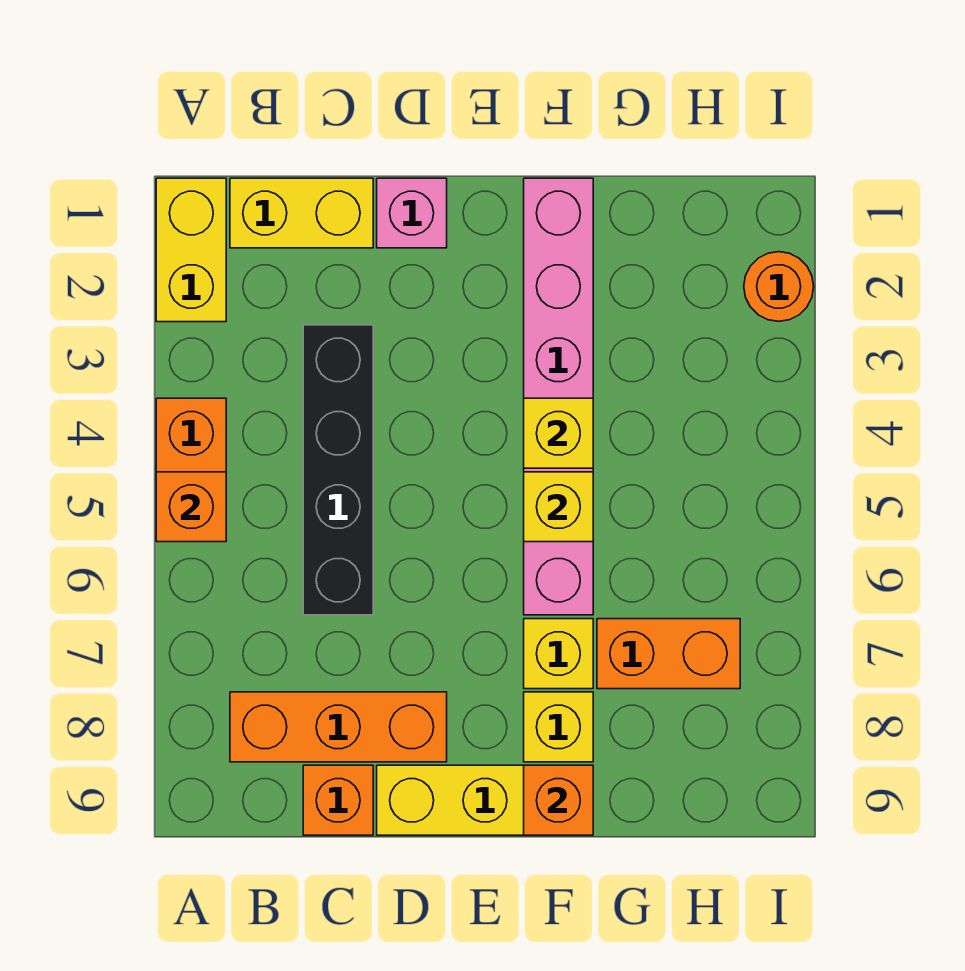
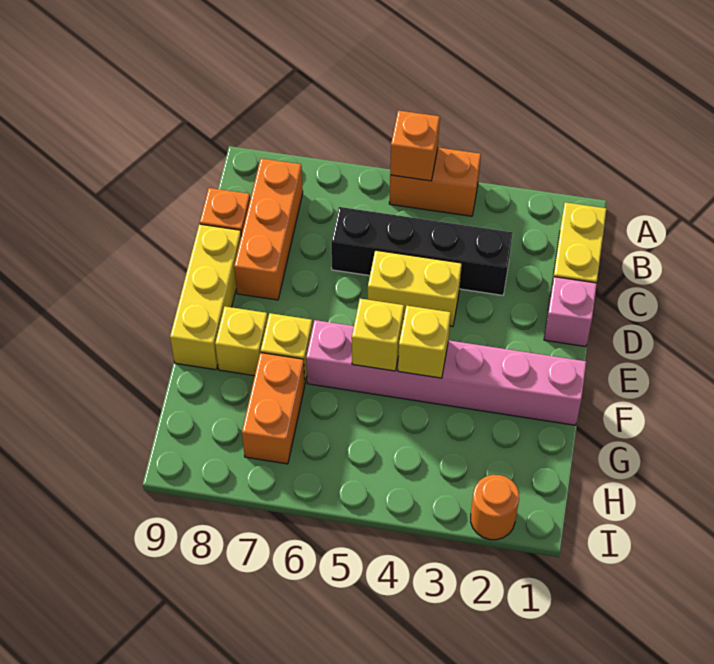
yellow 1x2 brick [156,178,226,322] -> yellow 1x2 brick moved to [368,250,462,326]
orange 1x1 brick [524,765,593,835] -> none

